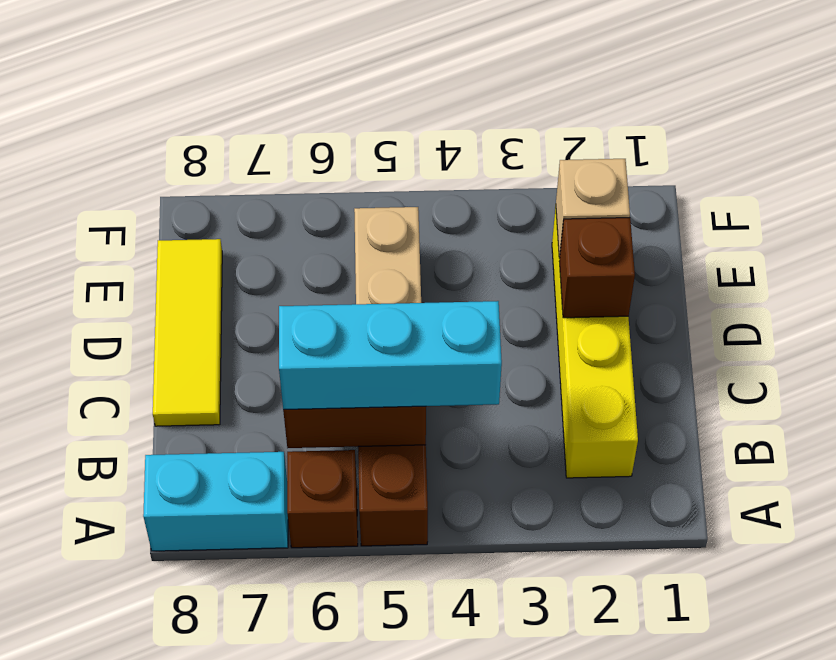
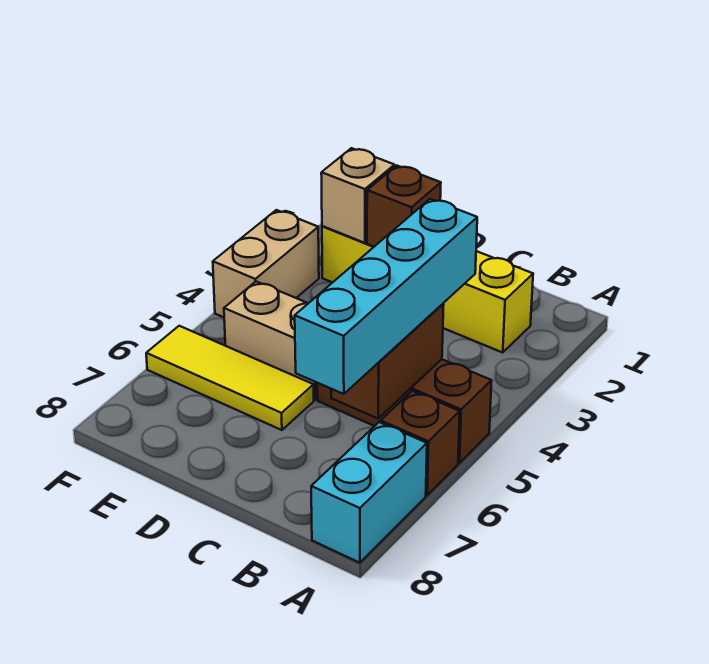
cyan 1x3 brick [279,301,502,410] -> cyan 1x4 brick [295,199,477,394]
yellow 1x3 tile [153,239,222,426] -> yellow 1x3 tile moved to [146,326,314,430]
none -> tan 1x2 brick [213,210,319,317]

